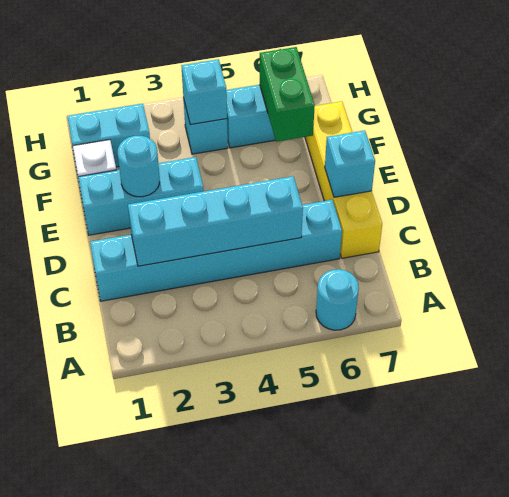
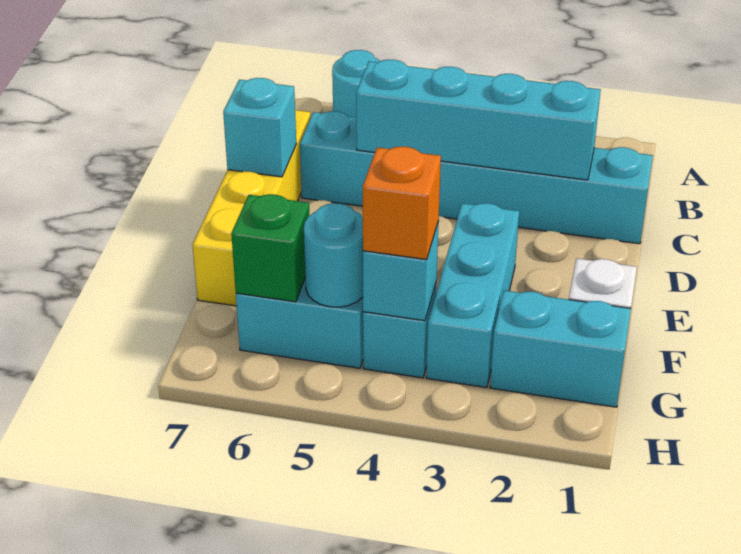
cyan 1x3 brick [78,157,204,235] -> cyan 1x3 brick turned to [426,203,519,388]
cyan 1x1 round brick [118,136,160,197] -> cyan 1x1 round brick moved to [304,203,363,307]
green 1x2 brick [260,47,315,142] -> green 1x1 brick [231,194,309,302]
none -> orange 1x1 brick [363,147,441,260]

